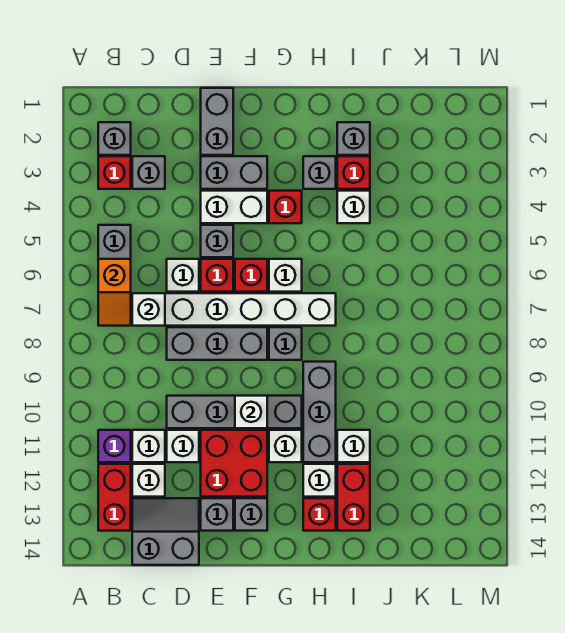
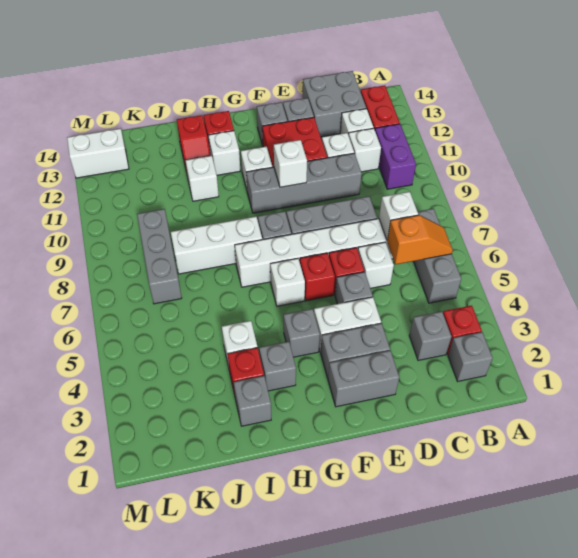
orange 1x2 slope [98,259,131,326] -> orange 1x2 slope turned to [387,215,453,264]
purple 1x1 brick [98,430,131,462] -> purple 1x2 brick [375,124,416,189]
grey 2x2 slope [132,498,199,565] -> grey 2x2 brick [303,71,366,137]
grey 1x2 brick [201,88,233,155] -> grey 1x2 brick turned to [328,351,399,407]
red 1x1 brick [269,191,302,223] -> grey 1x1 brick [284,309,320,357]
none -> white 1x3 brick [171,217,262,274]
grey 1x3 brick [303,362,336,462] -> grey 1x3 brick moved to [137,209,182,304]
red 1x2 brick [337,464,370,531] -> red 1x2 slope [177,115,211,177]
none -> white 1x2 brick [67,129,129,178]

